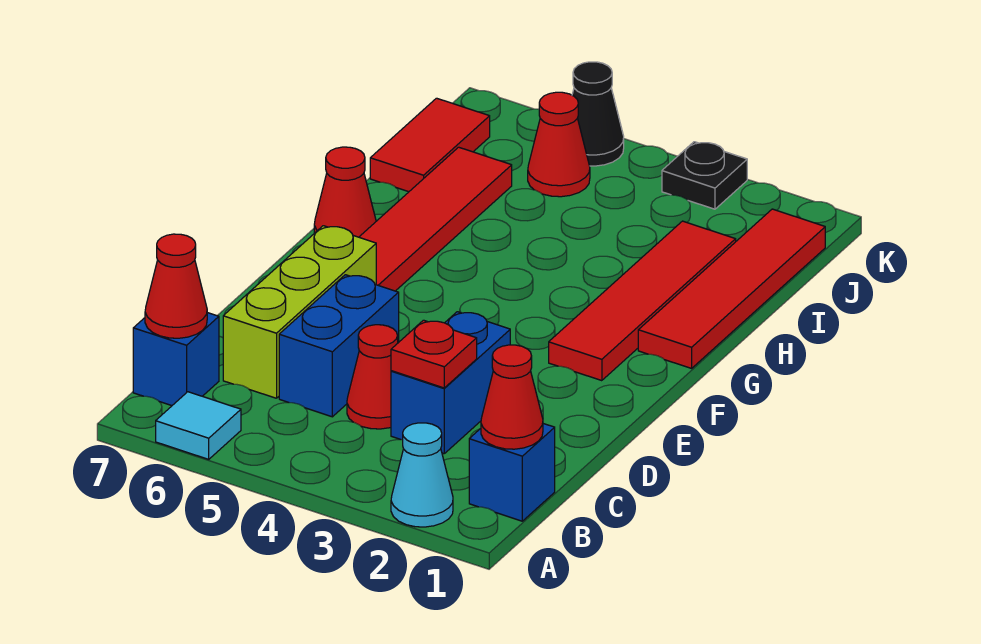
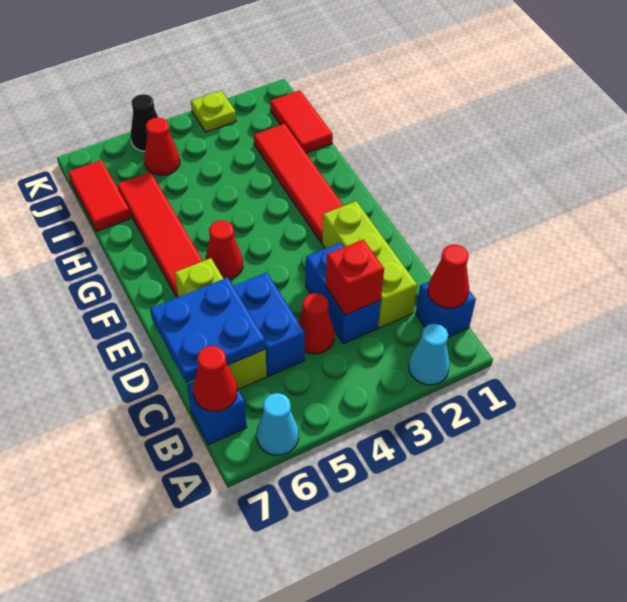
cyan 1x1 tile [156,392,241,459] -> cyan 1x1 cone [257,393,299,455]
none -> lime 1x3 brick [322,201,417,328]
red 1x1 plate [391,320,477,388] -> red 1x1 brick [326,240,384,315]
none -> blue 2x2 plate [150,277,266,383]
red 1x4 tile [638,209,825,368] -> red 1x2 tile [270,90,333,153]
red 1x1 cone [314,147,376,237] -> red 1x1 cone moved to [205,220,243,279]
black 1x1 plate [662,142,747,209] -> lime 1x1 plate [191,91,236,132]

